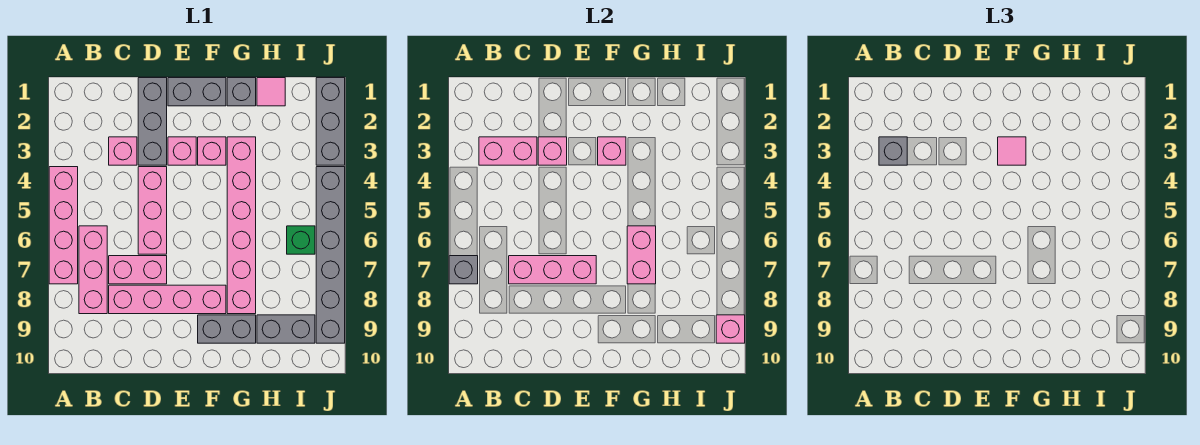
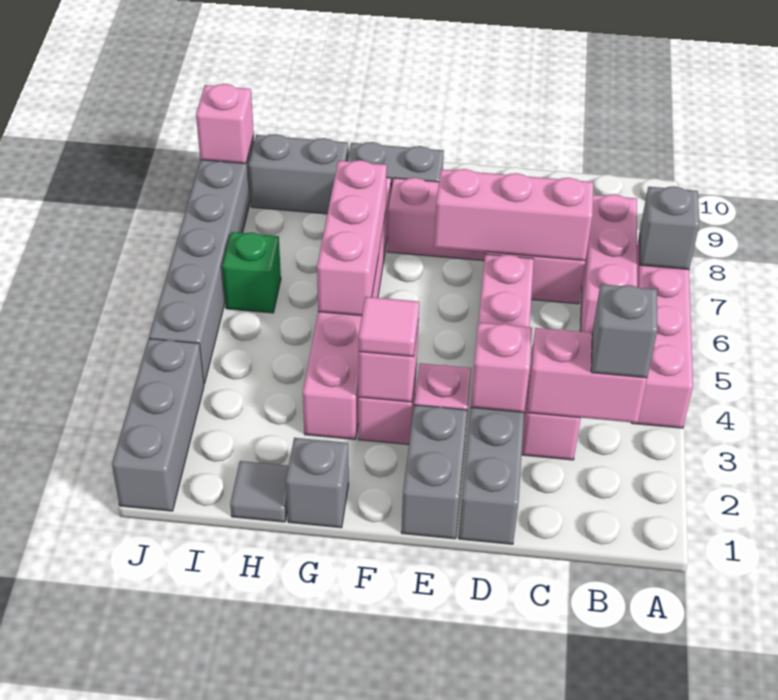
grey 1x2 brick [168,78,226,106] -> grey 1x2 brick turned to [401,405,468,539]
pink 1x2 brick [627,226,656,284] -> pink 1x3 brick [317,160,387,316]
pink 1x1 tile [257,78,285,106] -> grey 1x1 tile [230,461,288,522]

